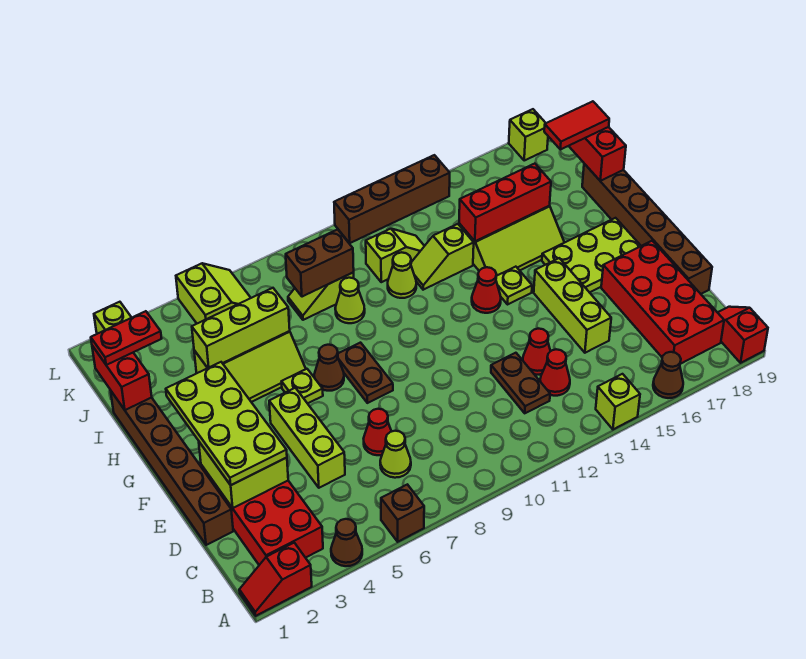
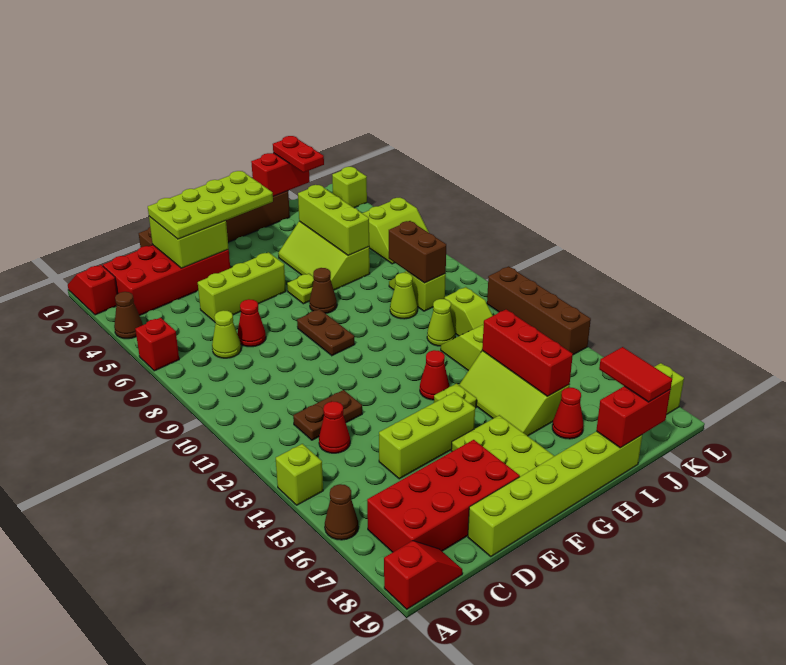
brown 1x1 brick [381,484,424,542] -> red 1x1 brick [135,318,179,371]
red 1x1 cone [523,329,550,375] -> red 1x1 cone moved to [552,388,583,439]
brown 1x6 brick [582,164,712,294] -> lime 1x6 brick [468,431,642,556]
brown 1x2 plate [338,343,393,403] -> brown 1x2 plate turned to [297,309,355,356]

